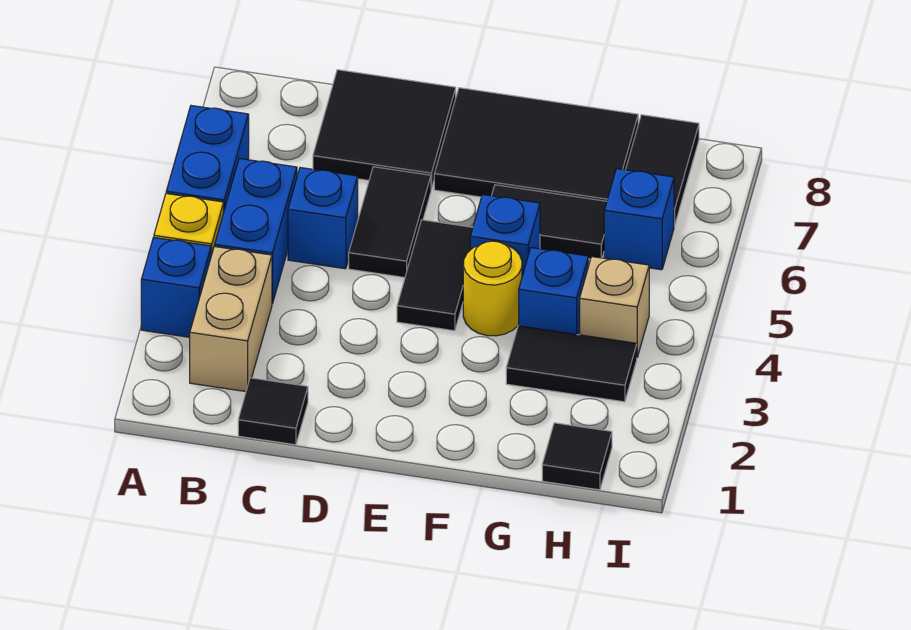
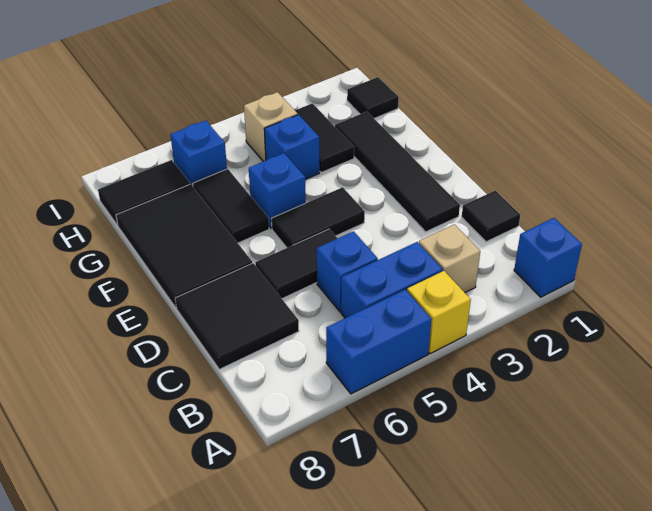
blue 1x1 brick [141,238,211,337] -> blue 1x1 brick moved to [514,218,582,297]
tan 1x2 brick [190,246,272,392] -> tan 1x1 brick [419,225,480,292]
none -> black 1x4 tile [335,112,460,232]
yellow 1x1 round brick [463,241,522,336] -> none

